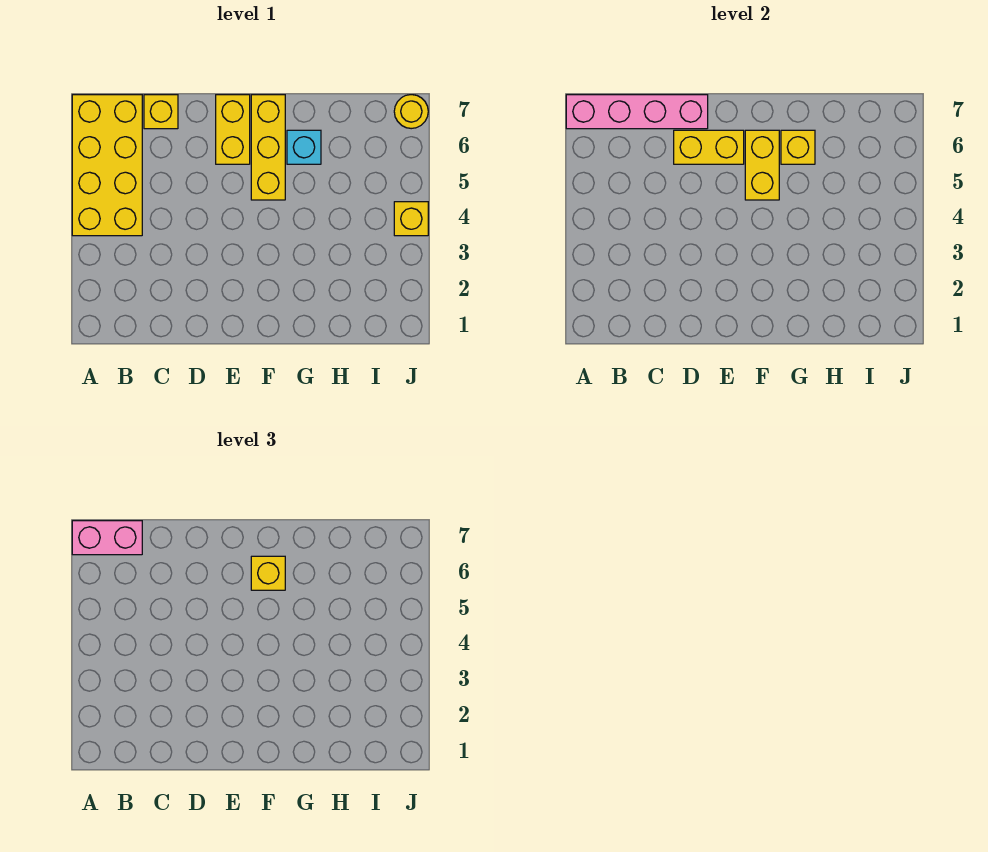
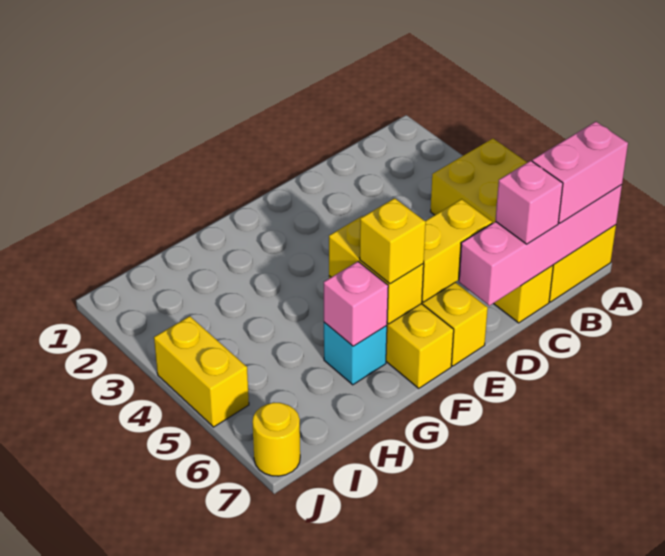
none -> pink 1x1 brick [495,161,563,244]
yellow 1x1 brick [781,130,815,164] -> pink 1x1 brick [324,262,388,346]
yellow 1x1 brick [394,202,428,236] -> yellow 1x2 brick [154,316,249,427]

